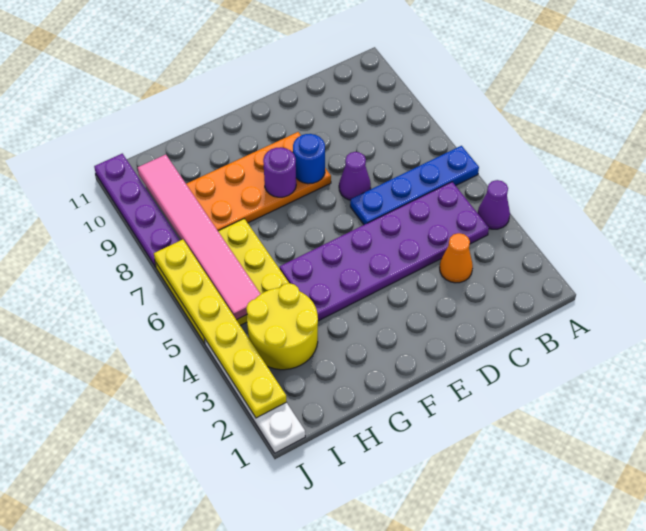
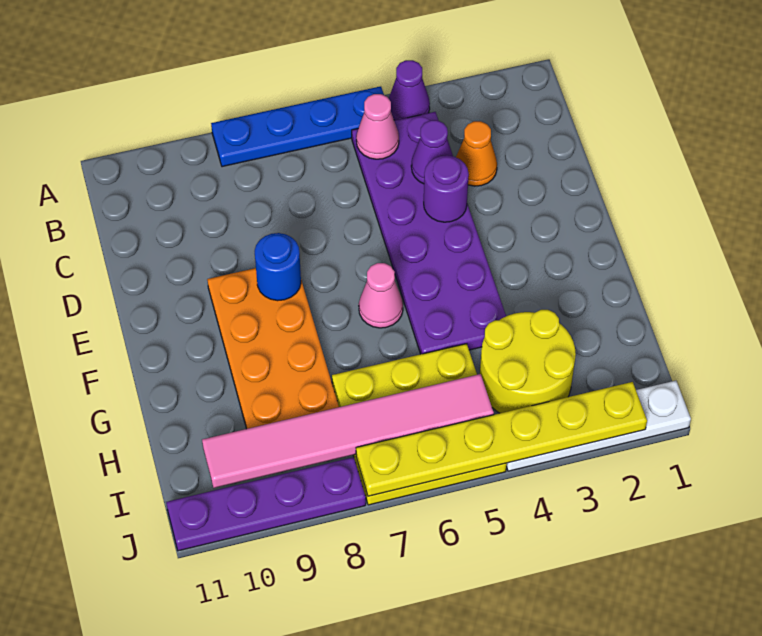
blue 1x4 plate [350,146,479,225] -> blue 1x4 plate turned to [211,86,384,167]
none -> pink 1x1 cone [356,94,399,159]
purple 1x1 cone [339,152,371,200] -> purple 1x1 cone moved to [411,120,453,184]
none -> pink 1x1 cone [359,263,403,328]
purple 1x1 round brick [263,147,296,197] -> purple 1x1 round brick moved to [424,155,469,222]

